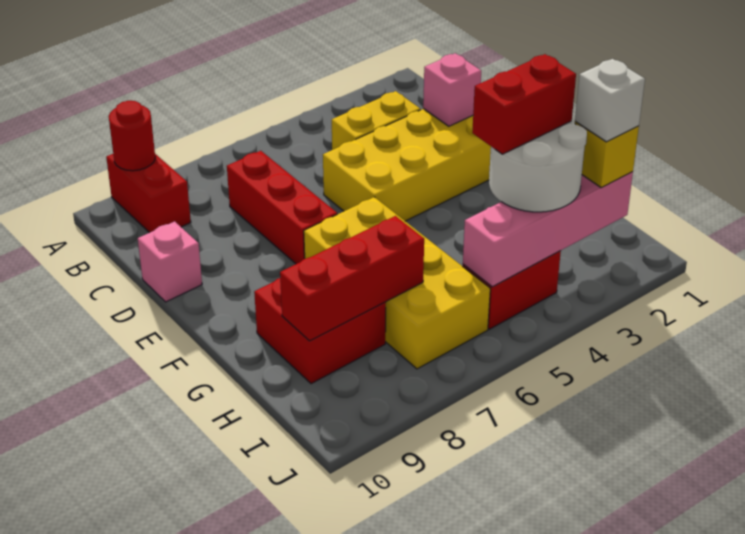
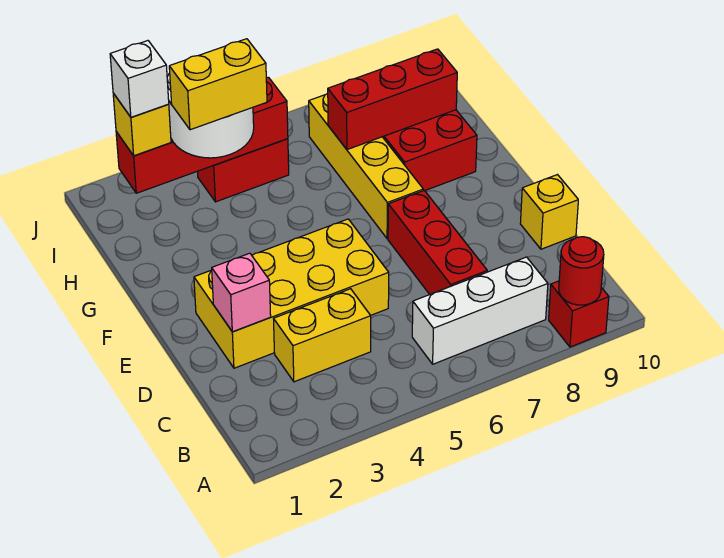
red 1x2 brick [106,154,191,233] -> red 1x1 brick [549,281,609,347]
none -> white 1x3 brick [412,257,548,364]
pink 1x1 brick [138,221,202,302] -> yellow 1x1 brick [520,175,578,249]
yellow 2x4 brick [304,197,490,369] -> yellow 1x4 brick [309,93,423,239]
red 1x2 brick [472,54,576,154] -> yellow 1x2 brick [169,39,267,130]
pink 1x4 brick [463,172,633,287] -> red 1x4 brick [116,77,288,193]

